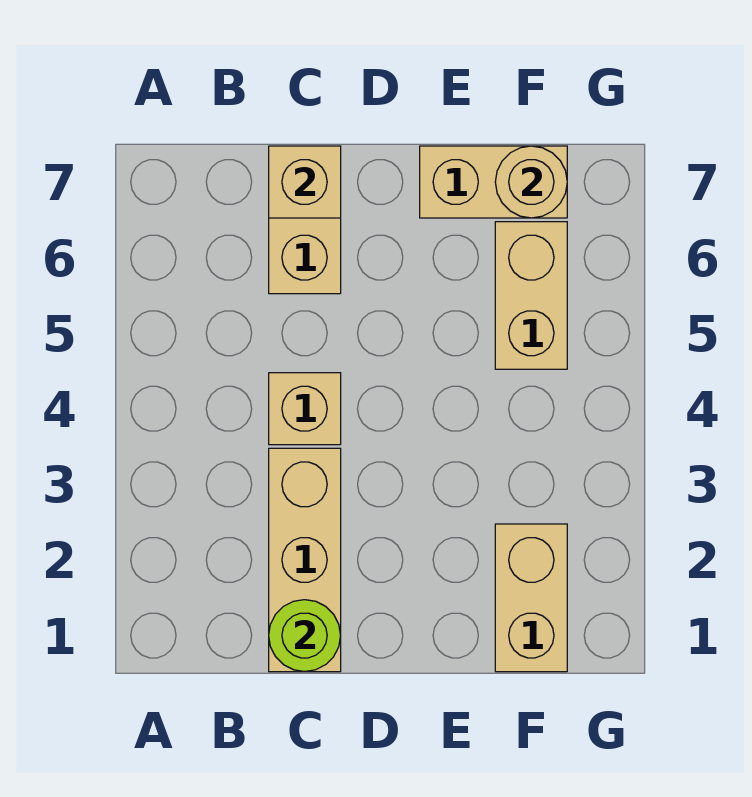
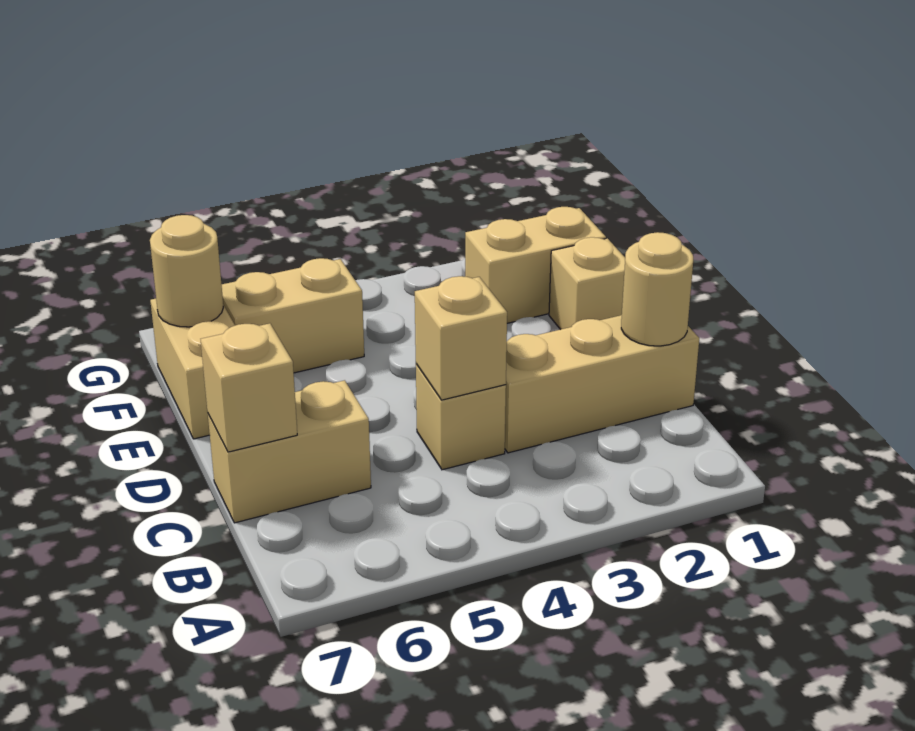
lime 1x1 round brick [269,600,341,672] -> tan 1x1 round brick [621,232,693,346]
none -> tan 1x1 brick [415,276,507,400]
none -> tan 1x1 brick [549,237,625,330]

